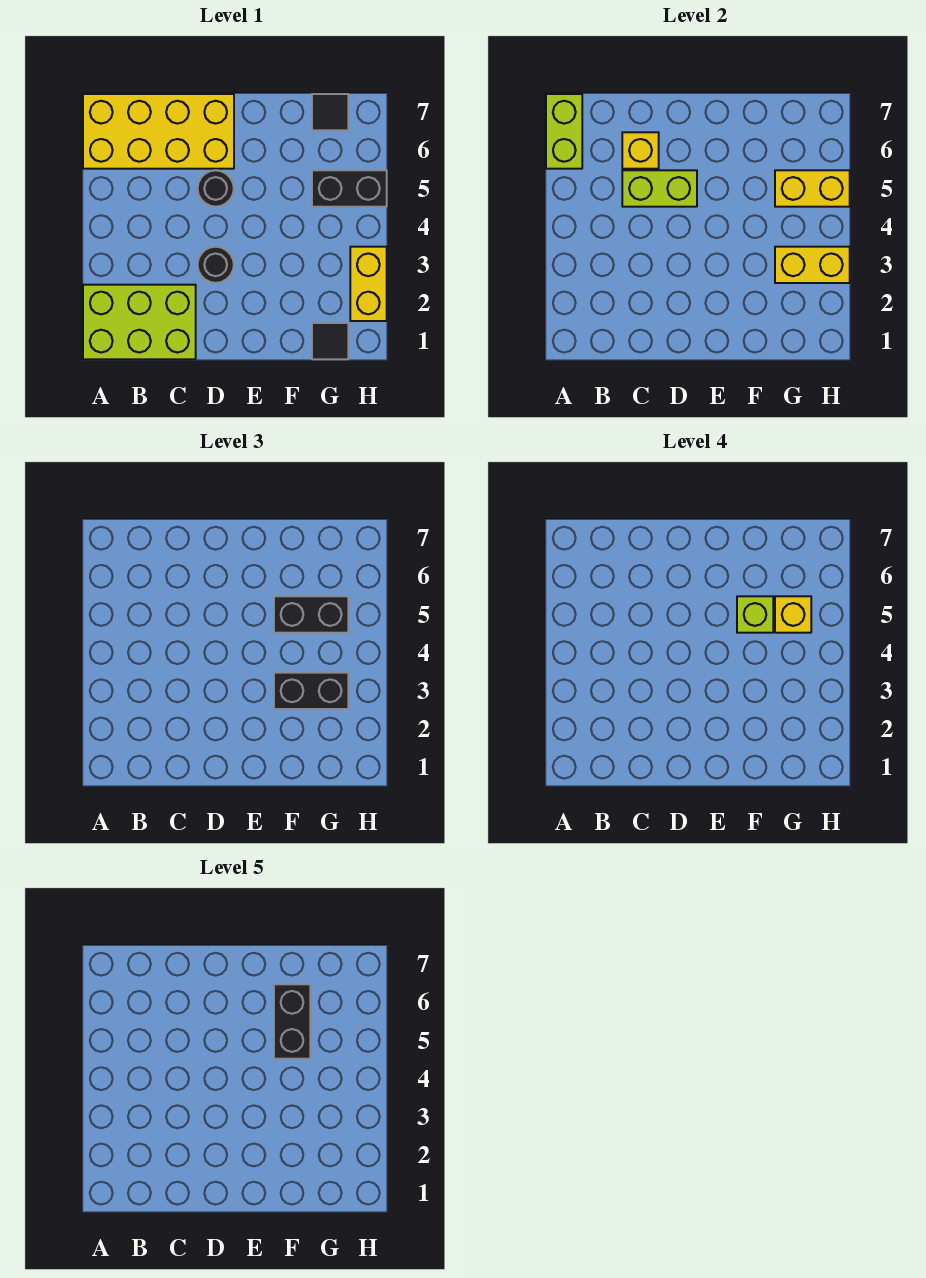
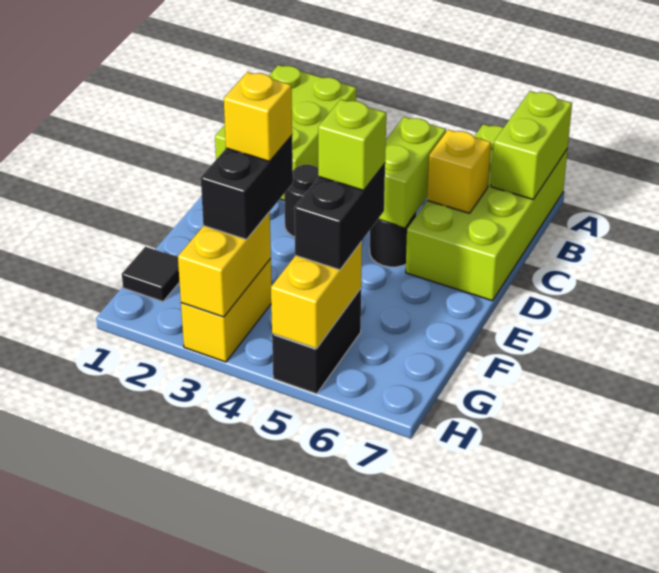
yellow 2x4 brick [83,94,234,169] -> lime 2x4 brick [406,124,568,301]
lime 1x2 brick [546,94,582,169] -> lime 1x2 brick turned to [491,91,572,199]
black 1x2 brick [274,984,310,1059] -> none
yellow 1x1 brick [775,596,811,633] -> yellow 1x1 brick moved to [224,72,292,161]
black 1x1 tile [312,94,348,130] -> none
yellow 1x2 brick [350,247,387,321] -> yellow 1x2 brick turned to [181,259,272,362]

